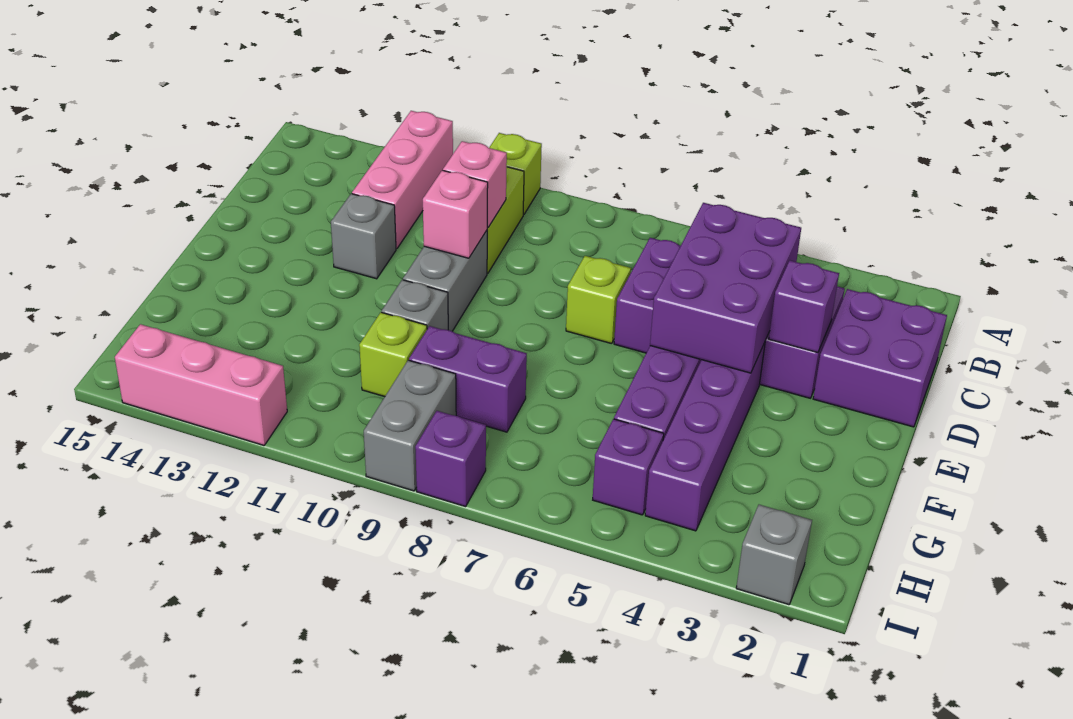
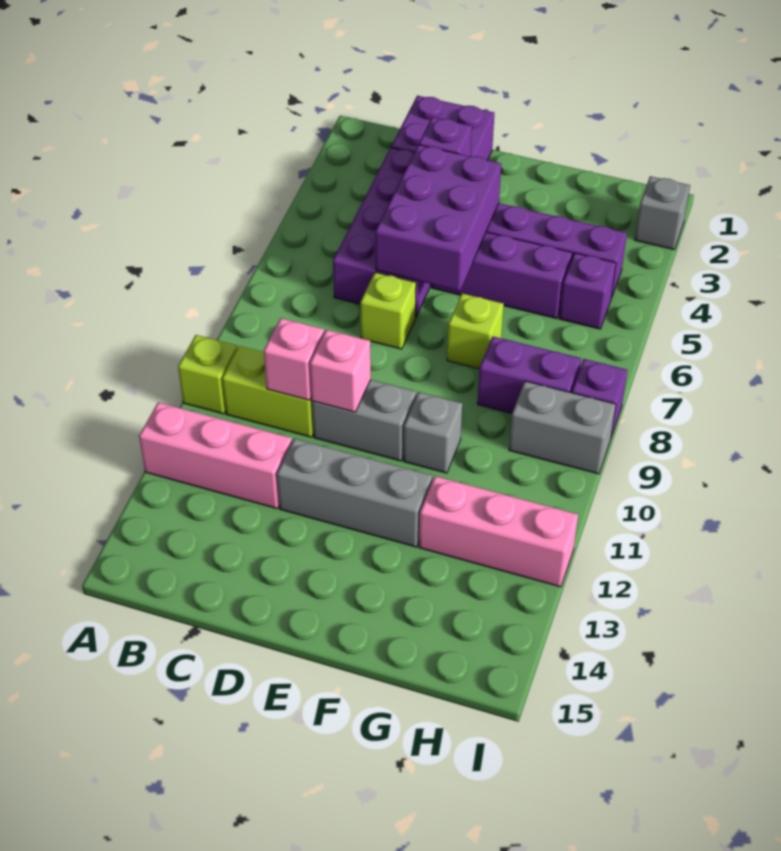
purple 2x3 brick [650,203,801,373] -> purple 2x3 brick turned to [375,145,501,291]
grey 1x1 brick [331,194,396,279] -> grey 1x3 brick [277,439,432,547]
purple 1x2 brick [409,326,527,432] -> purple 1x2 brick turned to [477,336,581,413]
lime 1x1 brick [359,312,427,397] -> lime 1x1 brick moved to [447,293,504,369]
pink 1x3 brick [115,324,287,445] -> pink 1x3 brick turned to [419,476,578,587]

